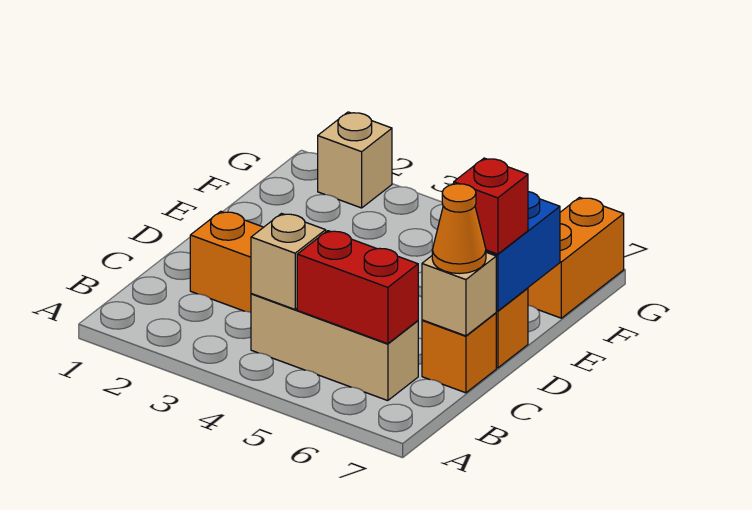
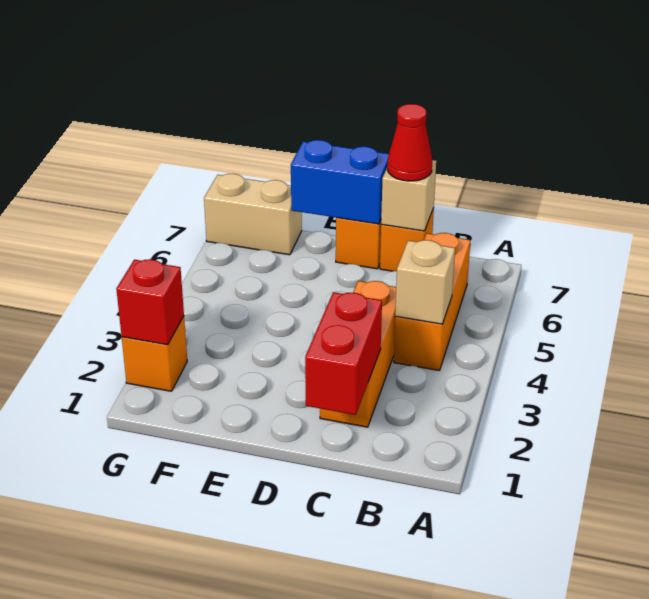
tan 1x3 brick [251,294,418,401] -> orange 1x3 brick [394,233,470,371]
red 1x2 brick [297,231,418,344] -> red 1x2 brick moved to [305,292,382,415]
orange 1x1 cone [432,184,486,274] -> red 1x1 cone [387,104,432,181]
red 1x1 brick [454,158,528,254] -> red 1x1 brick moved to [116,259,184,345]
orange 1x2 brick [528,197,624,318] -> tan 1x2 brick [204,174,302,255]
tan 1x1 brick [318,112,392,208] -> orange 1x1 brick [122,316,187,391]

